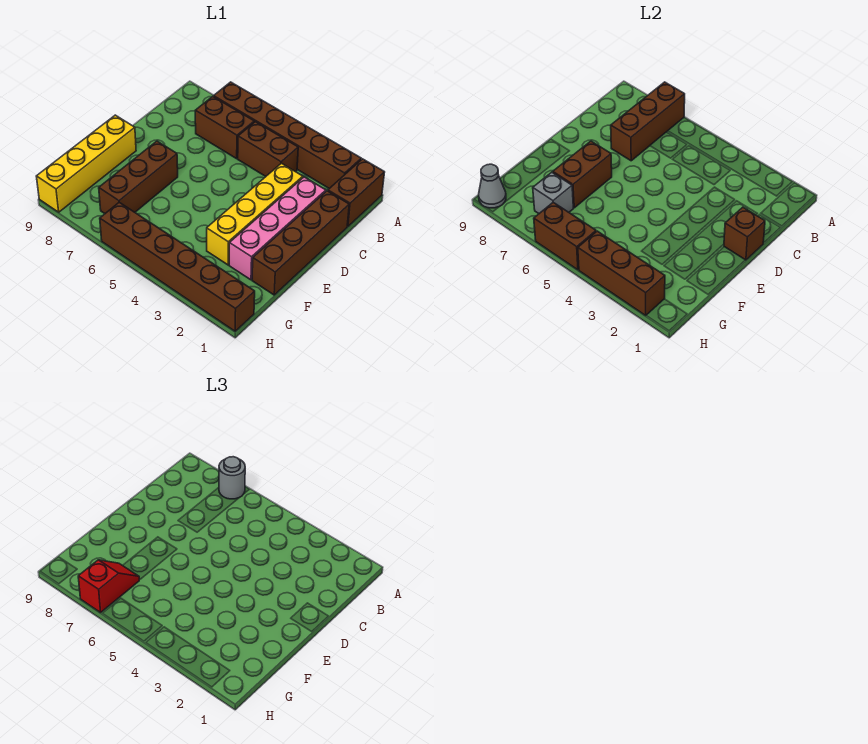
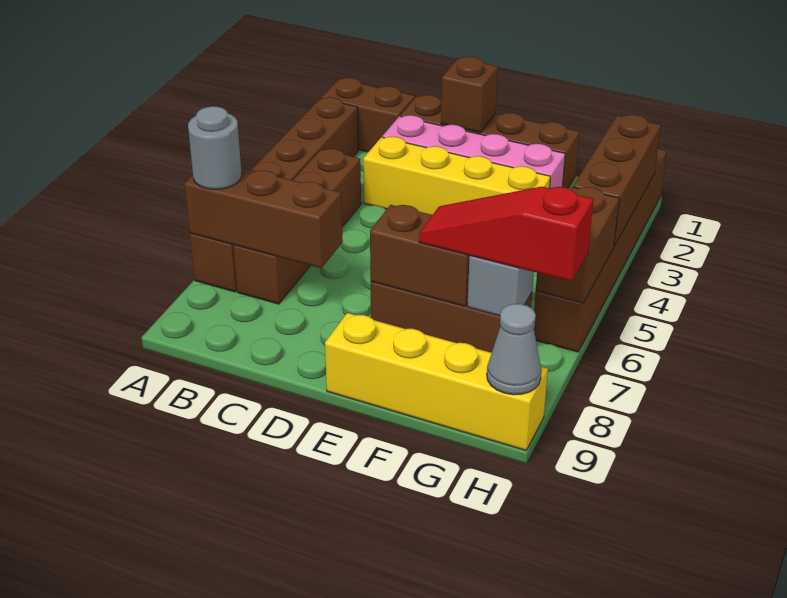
red 1x2 slope [78,560,139,613] -> red 1x3 slope [419,187,594,281]

